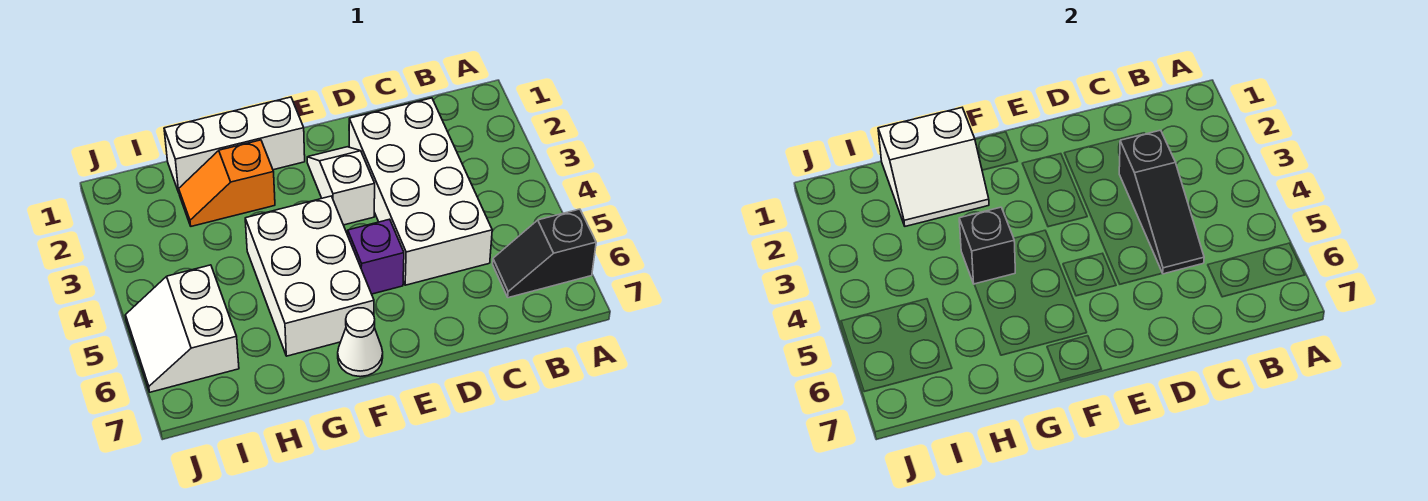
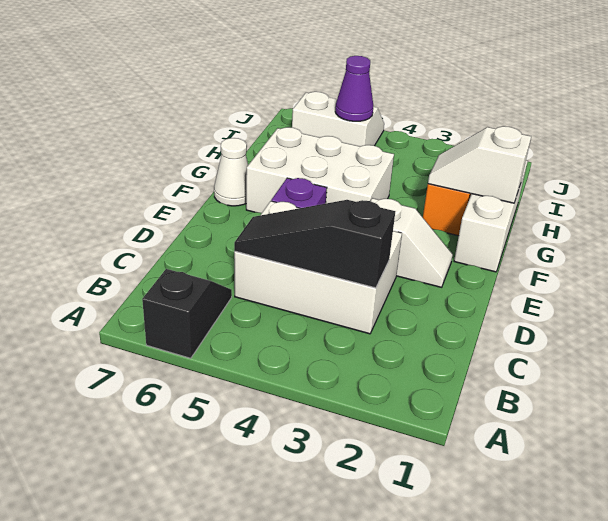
white 2x4 brick [349,98,492,285] -> white 2x3 brick [234,201,402,334]
white 2x2 slope [878,108,989,226] -> white 1x2 slope [428,126,531,203]
black 1x1 brick [959,207,1015,284] -> none
none -> purple 1x1 cone [335,56,373,121]

